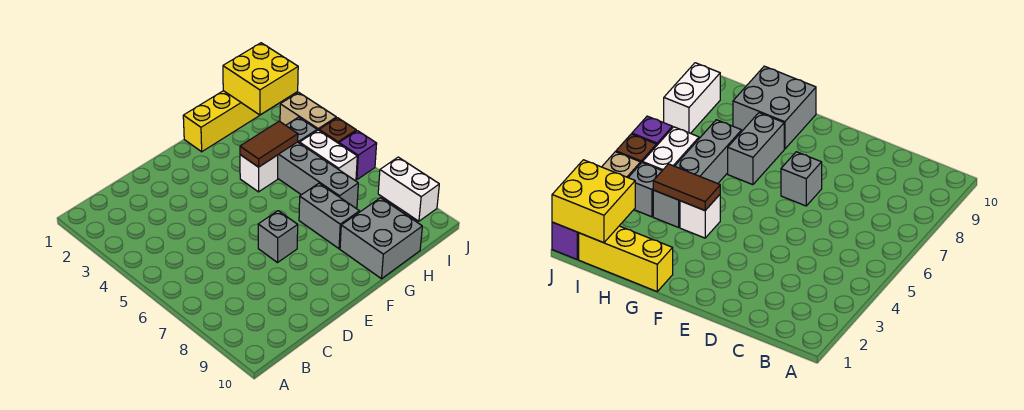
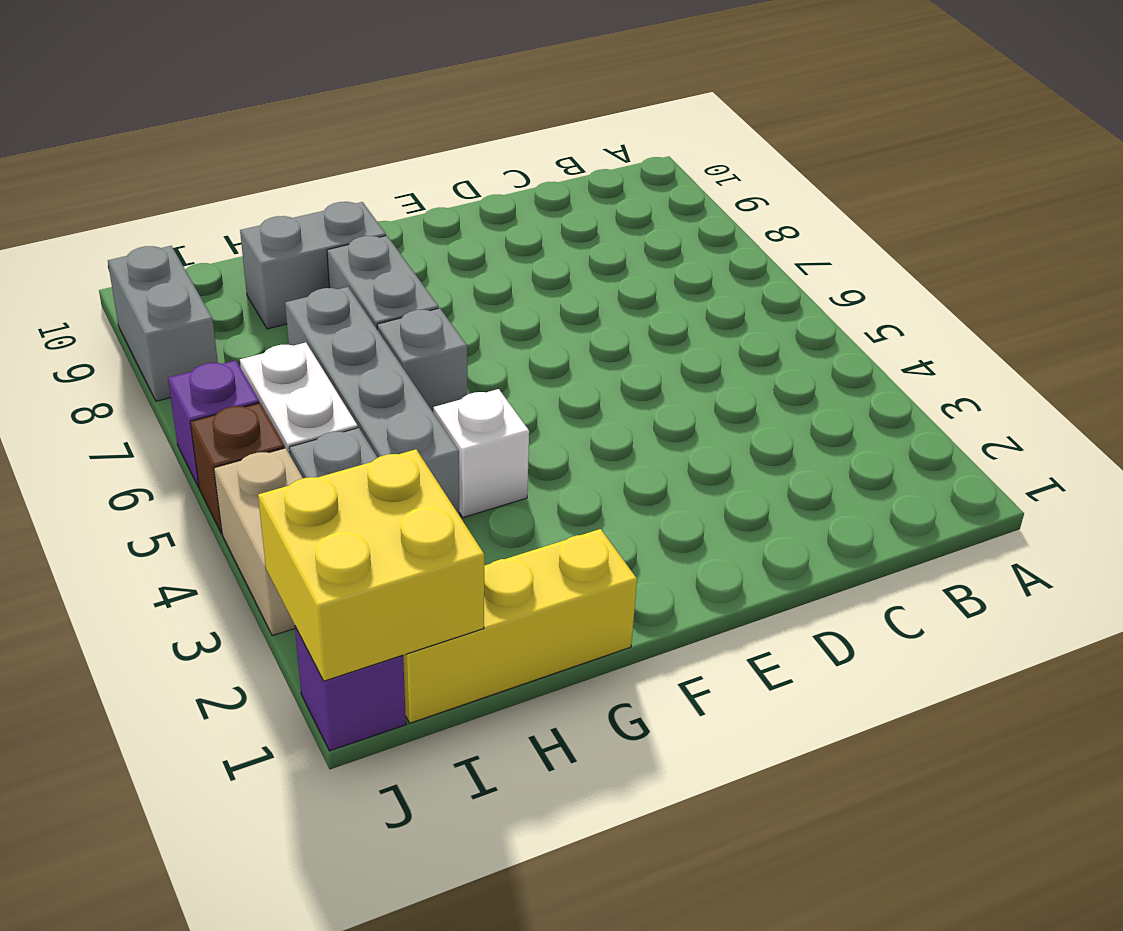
grey 1x1 brick [258,211,298,263] -> grey 1x1 brick moved to [377,308,467,412]
brown 1x2 tile [240,121,298,167] -> none
grey 2x2 brick [340,198,422,279] -> grey 1x2 brick [240,202,386,329]
white 1x2 brick [378,157,439,221] -> grey 1x2 brick [108,246,218,401]

